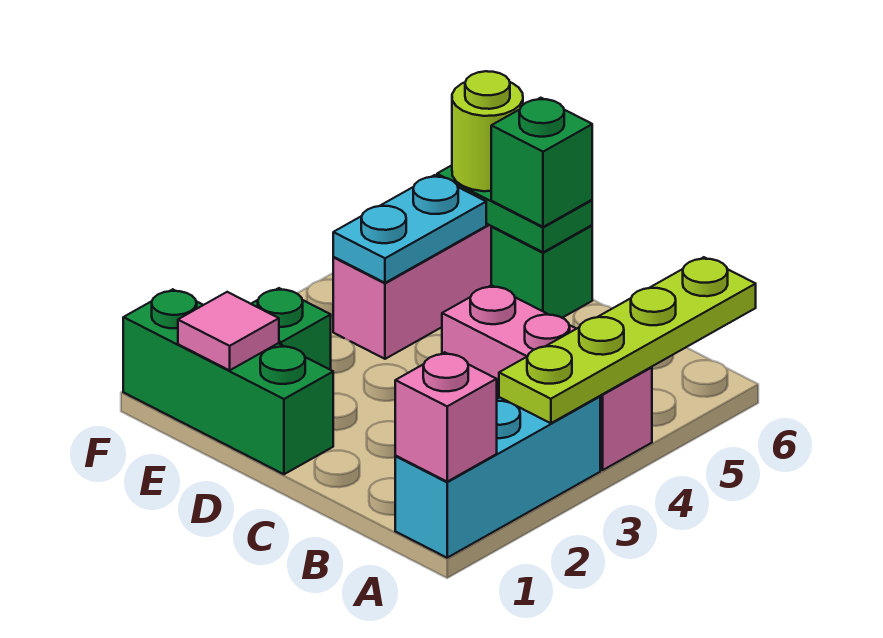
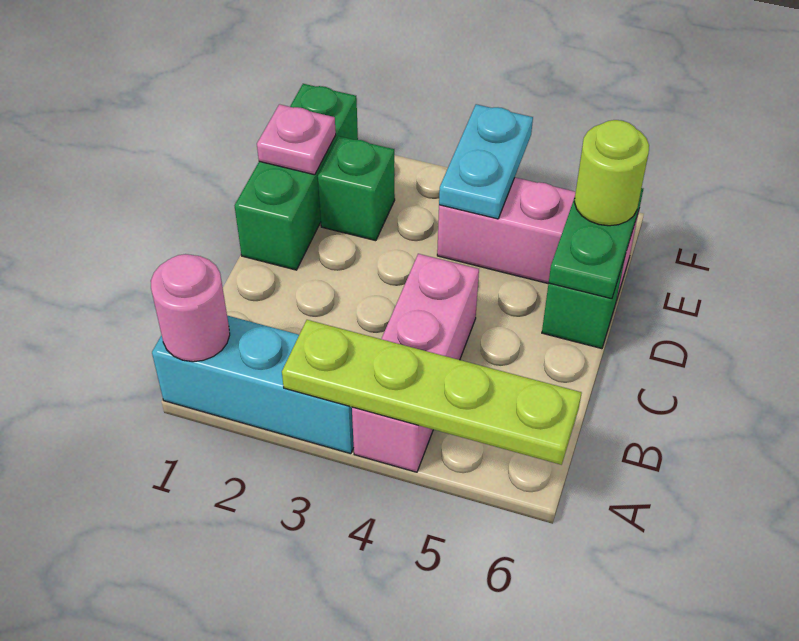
pink 1x1 brick [395,352,497,482] -> pink 1x1 round brick [151,254,230,362]
green 1x1 brick [491,98,592,227] -> none
pink 1x1 tile [178,292,279,370] -> pink 1x1 plate [257,104,336,175]
cyan 1x2 plate [333,175,486,283] -> cyan 1x2 plate turned to [439,104,533,219]

